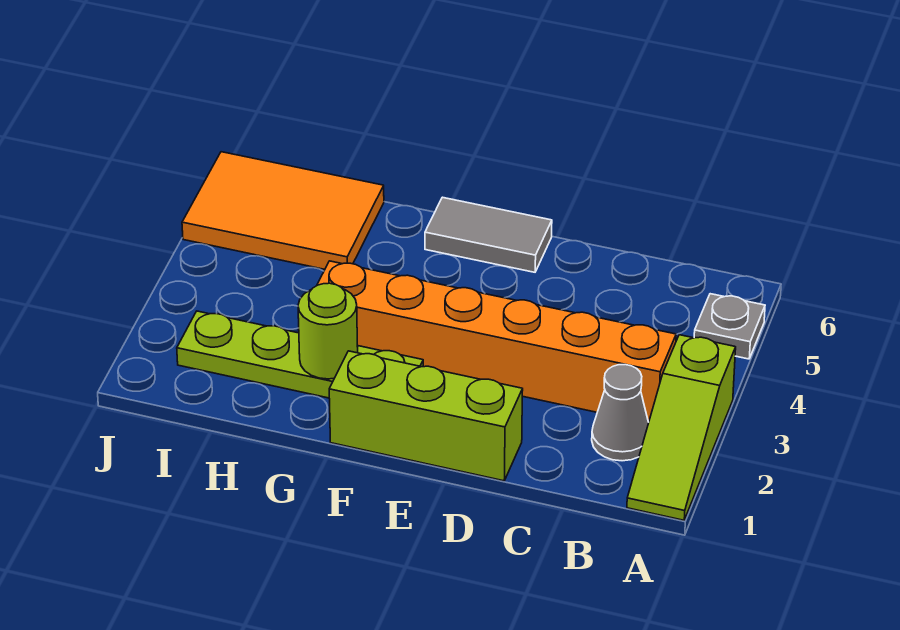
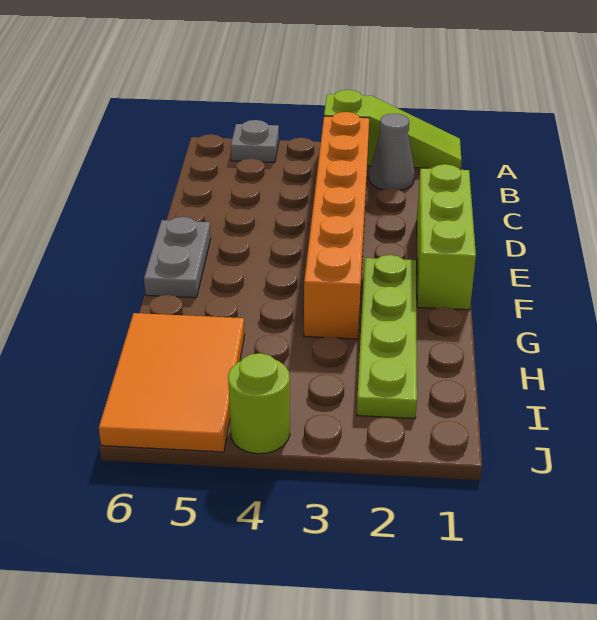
grey 1x2 tile [425,197,552,272] -> grey 1x2 plate [144,217,211,298]
lime 1x1 round brick [298,283,358,379] -> lime 1x1 round brick moved to [228,353,290,454]

